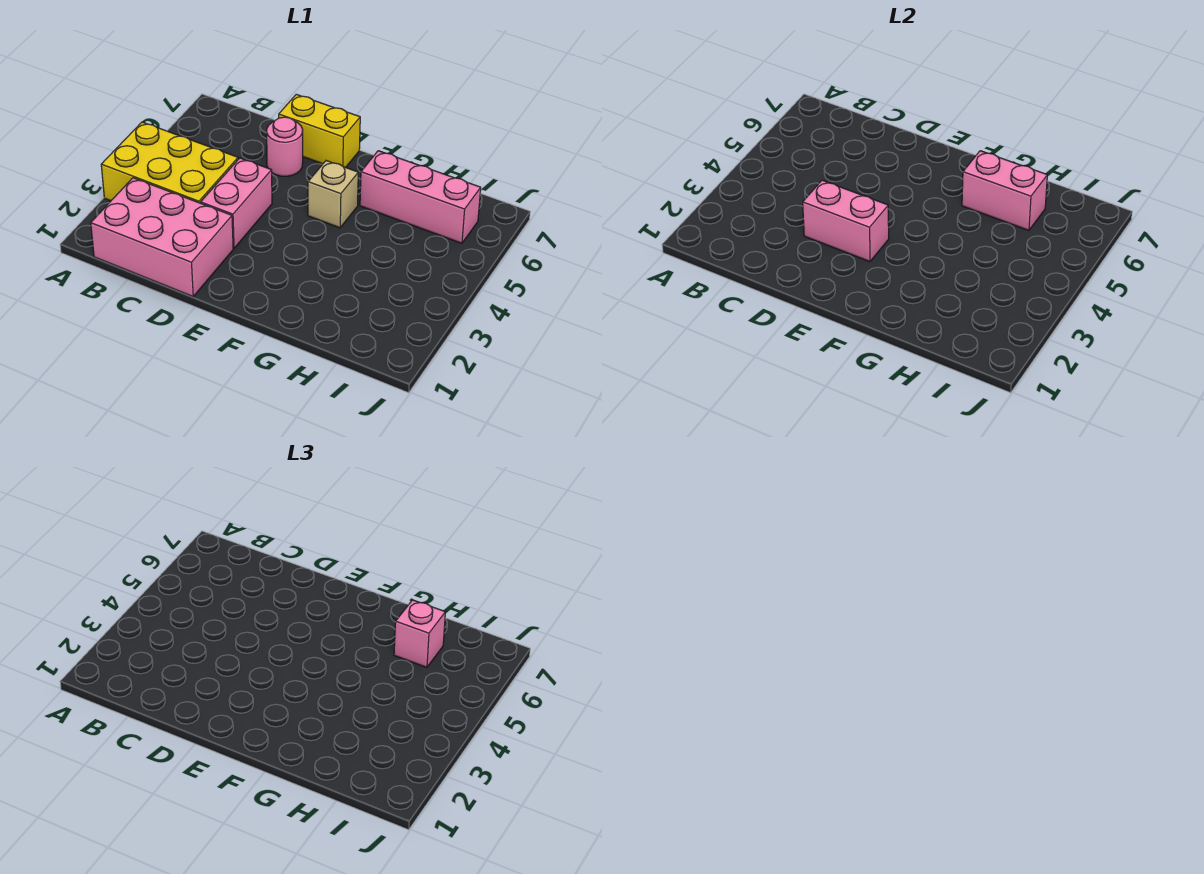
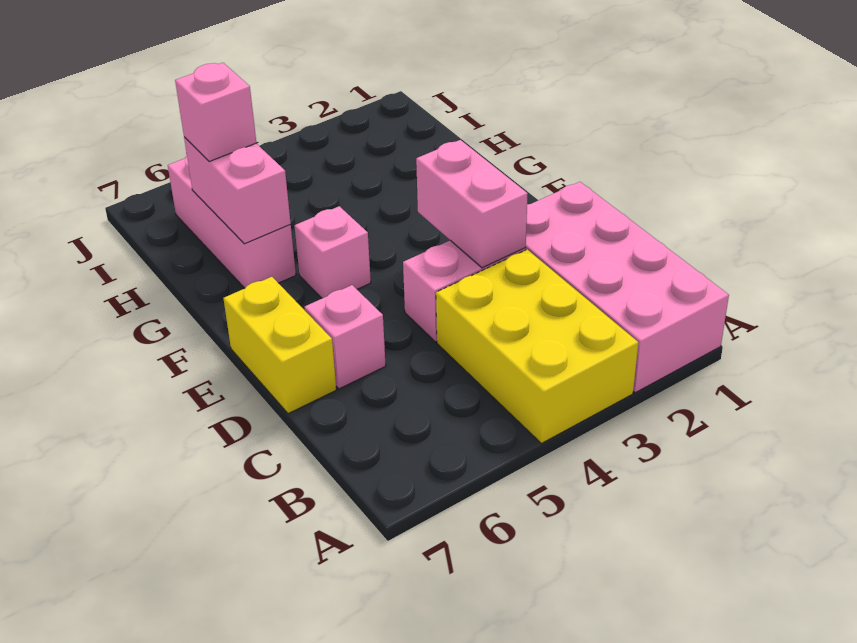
pink 2x3 brick [91,178,233,297] -> pink 2x4 brick [526,182,729,393]
pink 1x1 round brick [267,117,303,176] -> pink 1x1 brick [305,285,386,389]
tan 1x1 brick [308,161,358,228] -> pink 1x1 brick [295,206,371,298]

